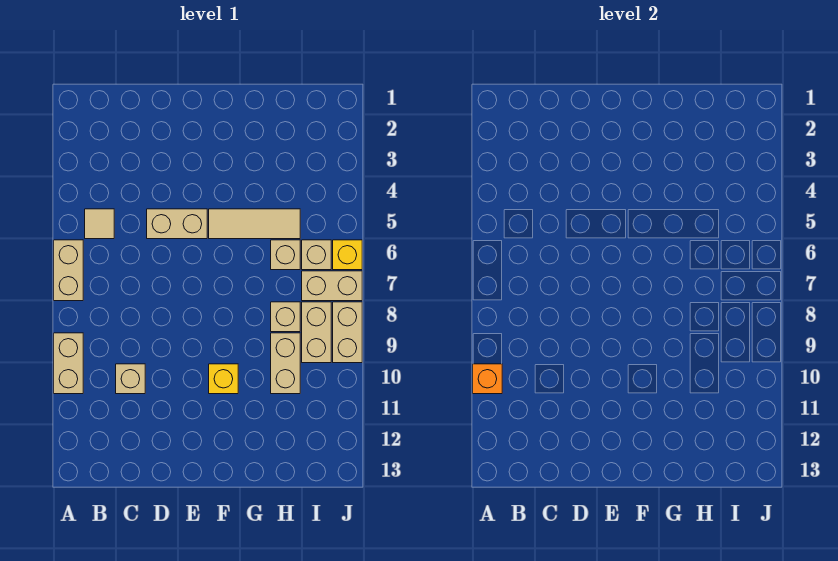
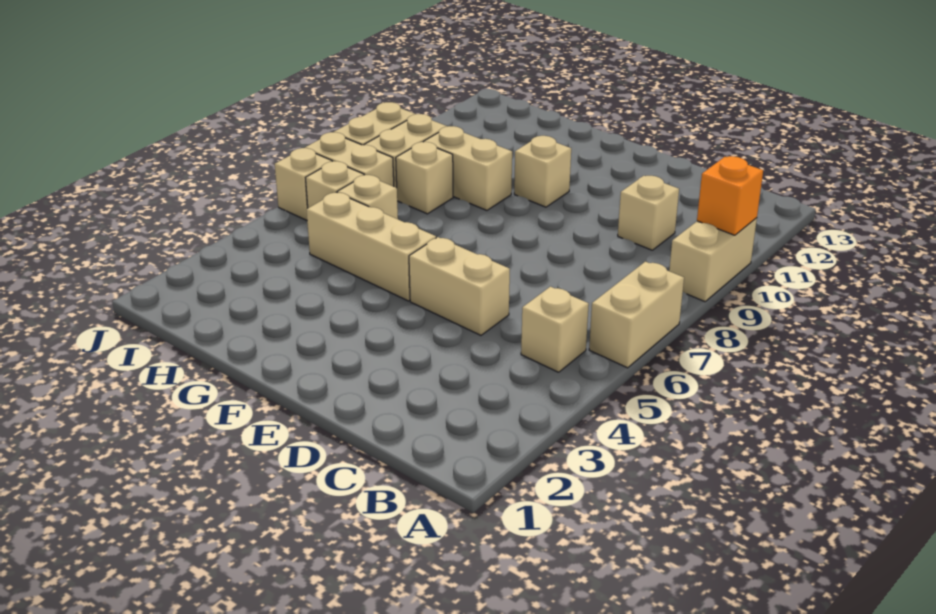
tan 1x1 tile [85,209,114,239] -> tan 1x1 brick [521,287,589,372]
tan 1x3 tile [209,209,300,239] -> tan 1x3 brick [306,193,436,301]
yellow 1x1 brick [209,364,238,394] -> tan 1x1 brick [514,136,571,207]
tan 1x2 brick [271,333,300,394] -> tan 1x2 brick turned to [424,126,512,210]
yellow 1x1 brick [333,240,362,270] -> tan 1x1 brick [275,148,332,220]

